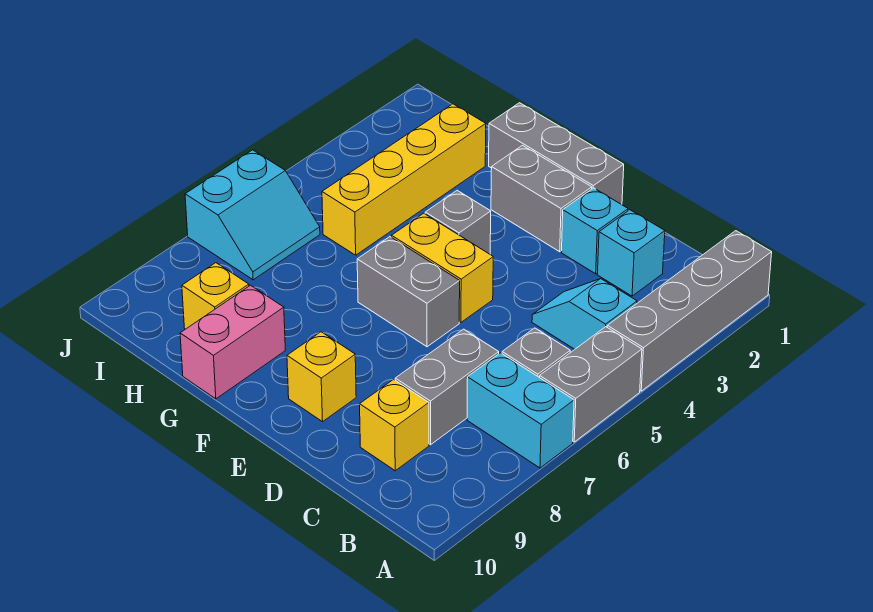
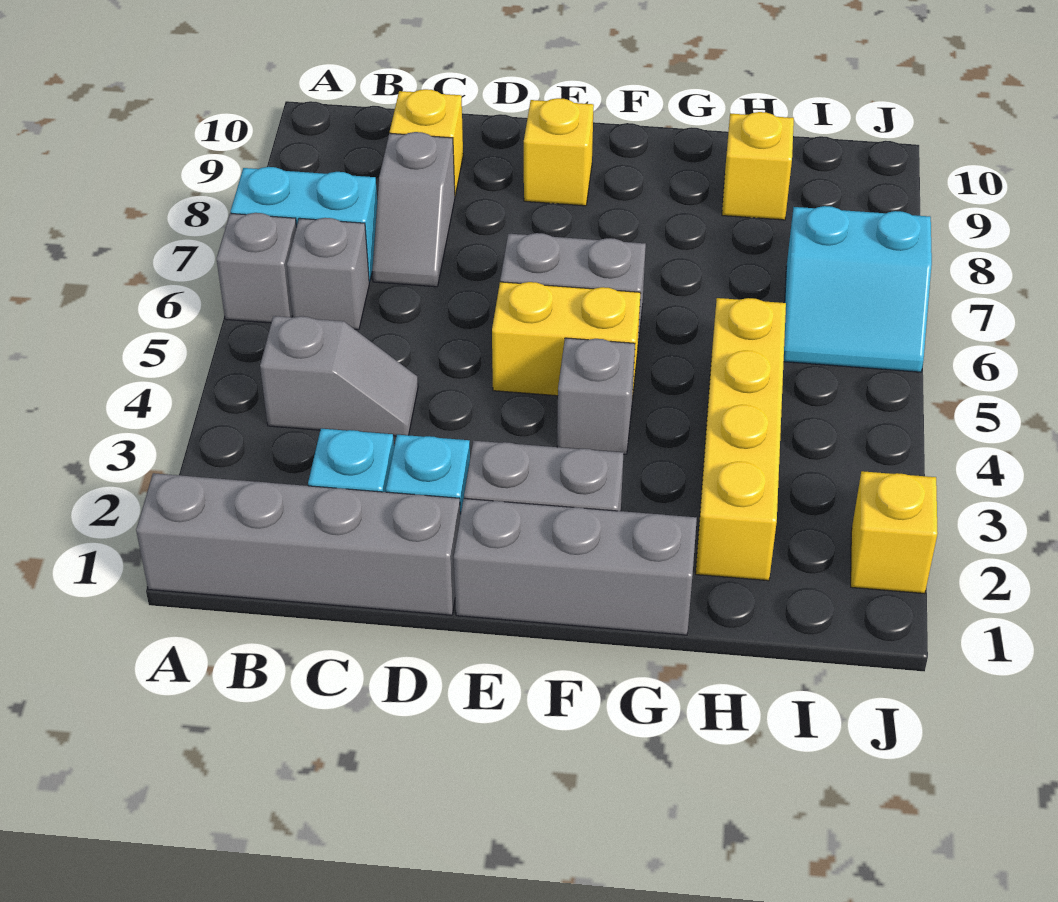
grey 1x4 brick [607,231,772,391] -> grey 1x4 brick turned to [136,473,460,615]
grey 1x2 brick [540,327,642,442] -> grey 1x1 brick [217,213,296,323]
cyan 1x2 slope [532,279,637,349] -> grey 1x2 slope [260,316,418,436]
grey 1x2 brick [395,329,499,445] -> grey 1x2 slope [372,132,455,287]
pink 1x2 brick [180,285,285,399] -> none
cyan 2x2 slope [185,150,320,280] -> cyan 2x2 slope turned to [784,206,932,372]
none -> yellow 1x1 brick [851,471,938,594]

